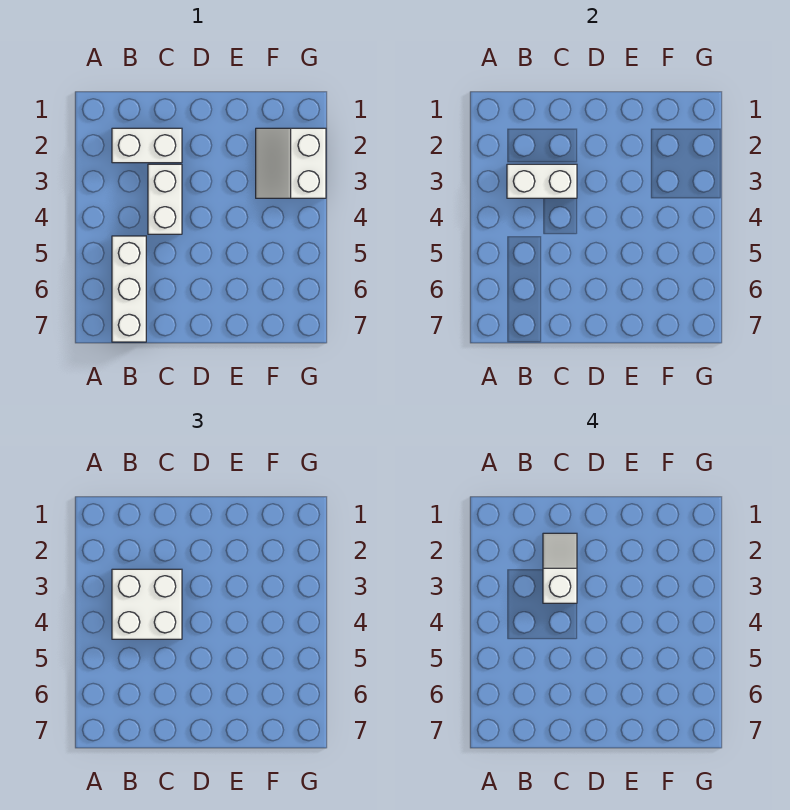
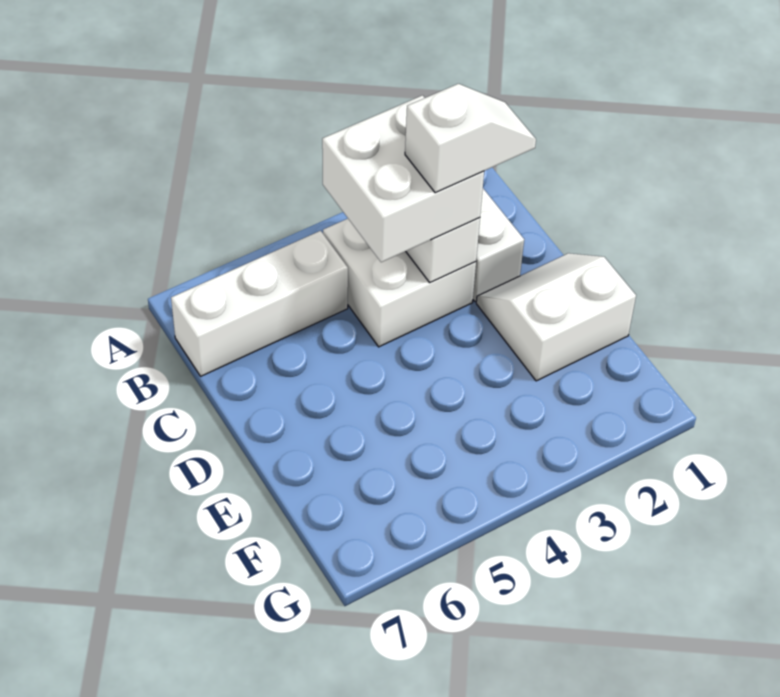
white 1x2 brick [148,164,182,234] -> white 2x2 brick [323,219,476,347]
white 2x2 slope [256,128,326,198] -> white 2x2 slope moved to [476,253,636,381]

